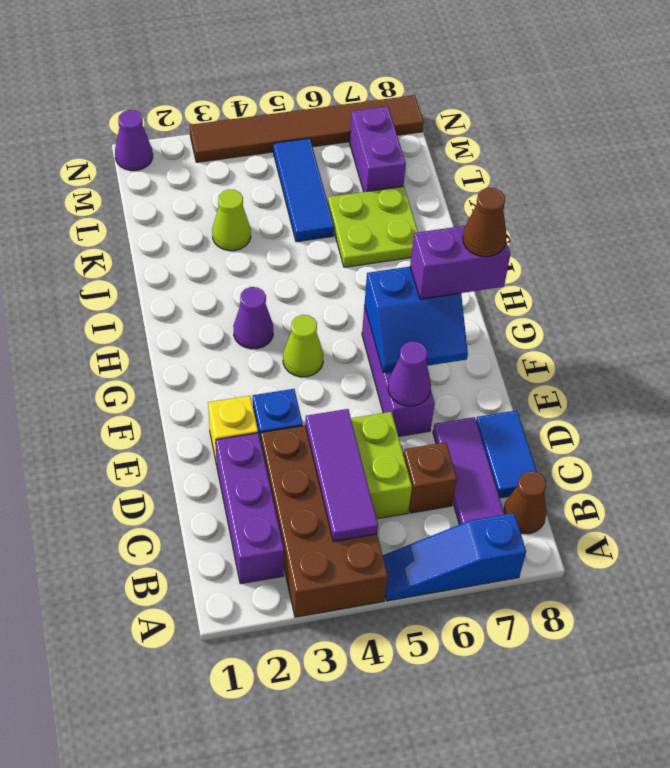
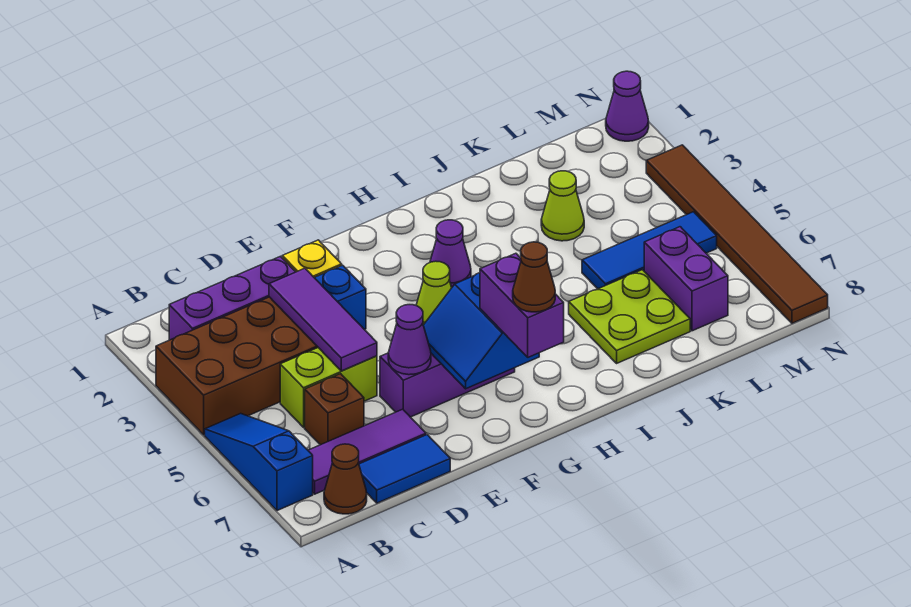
purple 1x3 tile [305,409,378,541] -> purple 1x3 tile turned to [269,268,377,371]
purple 1x2 brick [350,106,406,192] -> purple 1x2 brick turned to [644,227,728,331]

